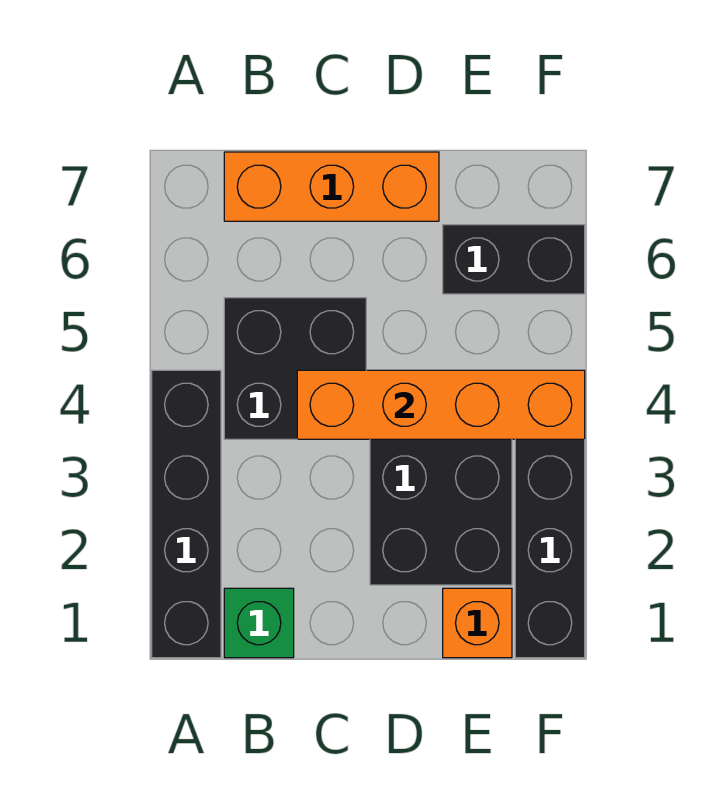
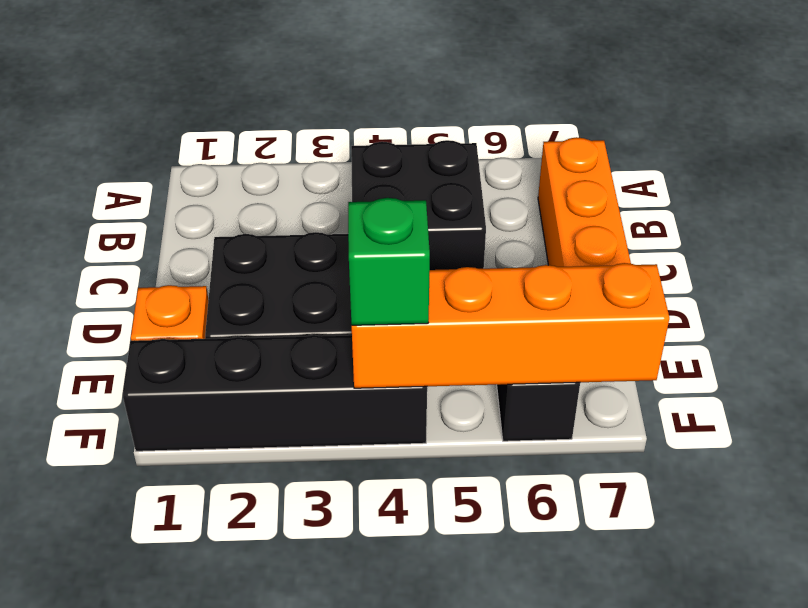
black 1x4 brick [152,370,221,658] -> none
green 1x1 brick [224,588,294,658] -> green 1x1 brick moved to [348,198,430,325]
orange 1x4 brick [297,370,585,439] -> orange 1x4 brick turned to [352,263,669,388]

